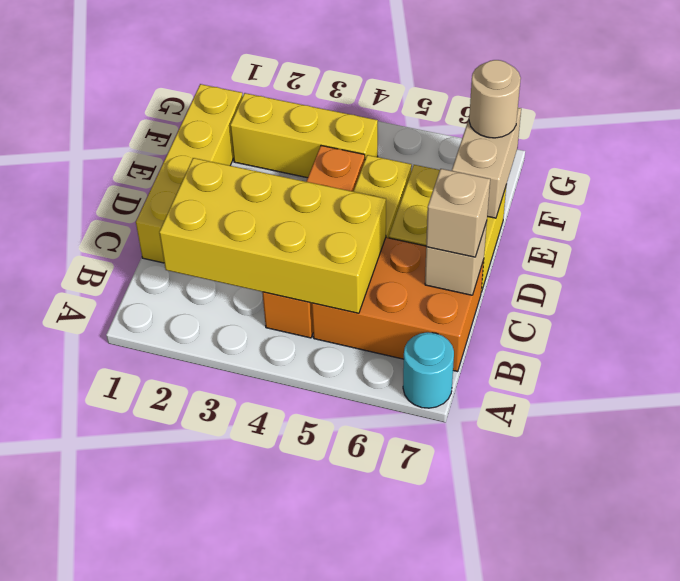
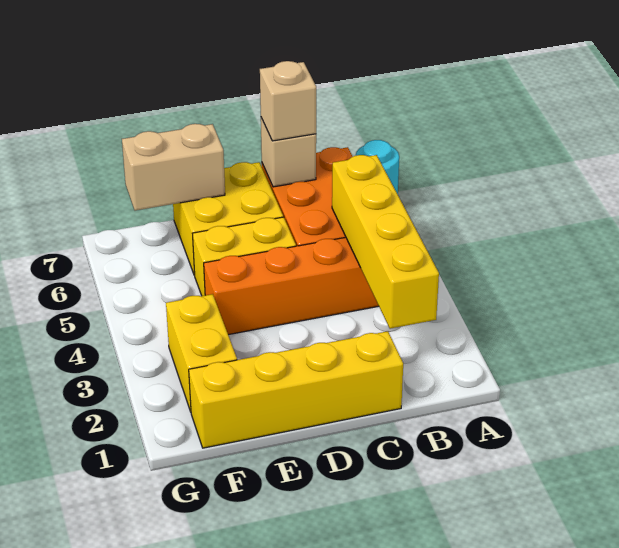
yellow 2x4 brick [159,158,386,313] -> yellow 1x4 brick [332,155,439,329]
yellow 1x3 brick [230,93,378,178] -> yellow 1x2 brick [166,294,237,412]
tan 1x1 round brick [469,60,521,138] -> none

